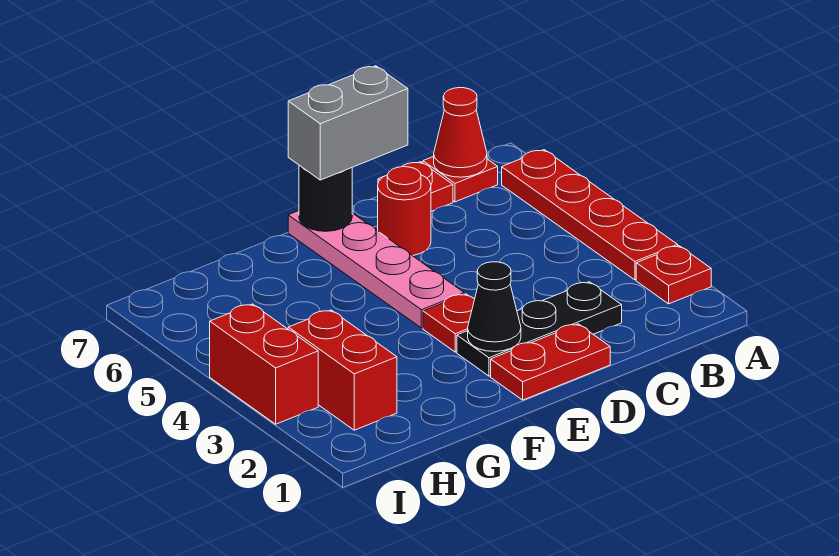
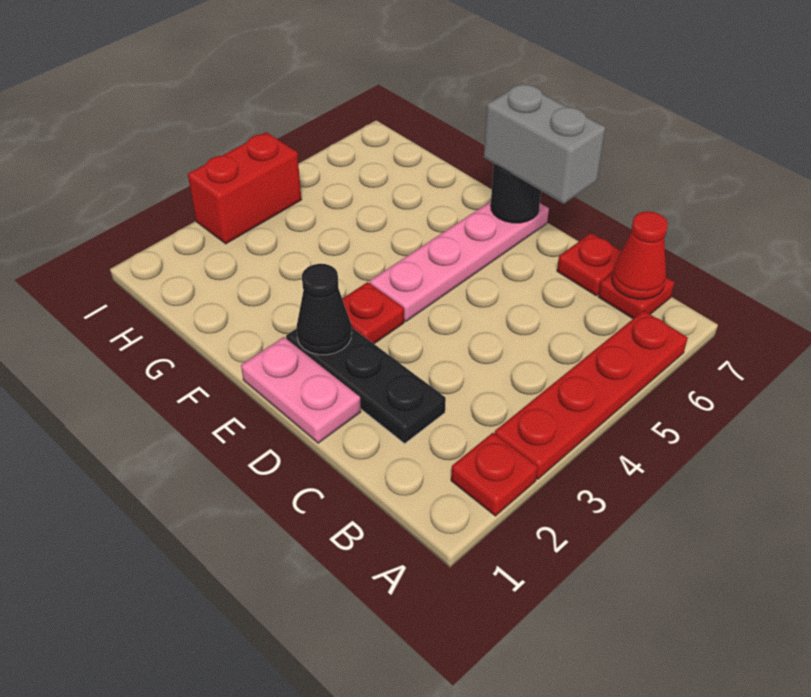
red 1x2 plate [491,324,610,400] -> pink 1x2 plate [241,337,361,443]
red 1x1 round brick [378,167,431,256] -> none
red 1x2 brick [288,310,397,430] -> none

